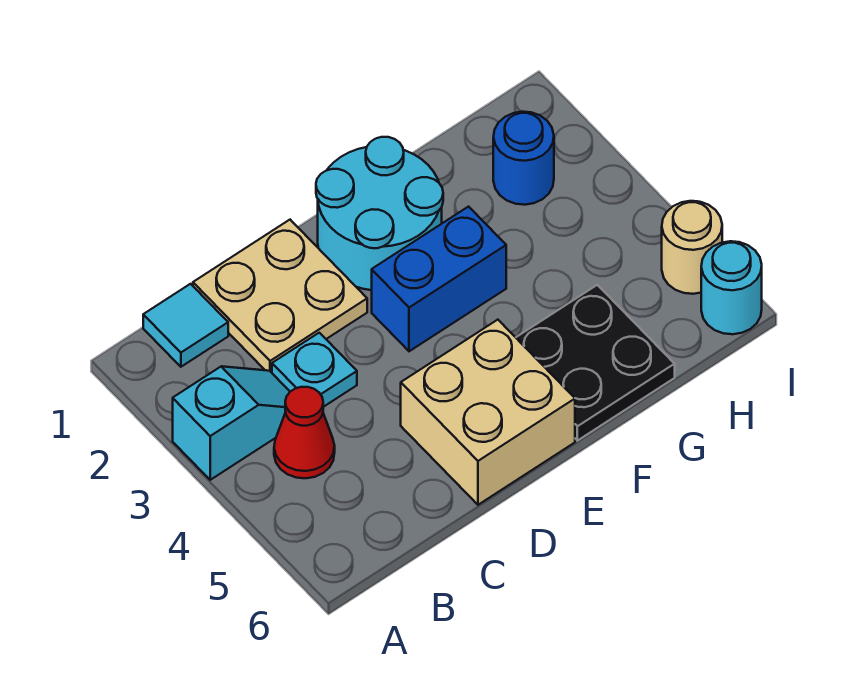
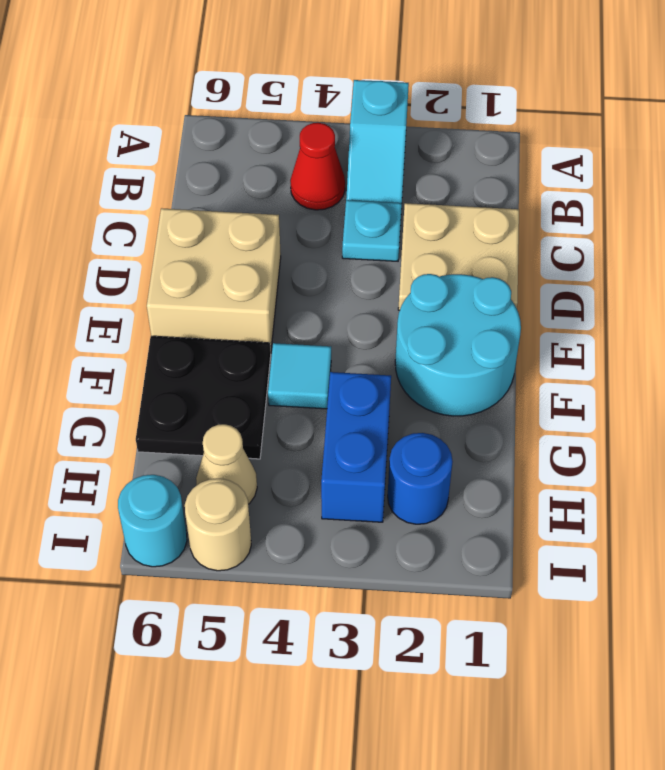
cyan 1x1 tile [143,284,228,367] -> cyan 1x1 tile moved to [268,343,331,409]
blue 1x2 brick [372,207,506,351] -> blue 1x2 brick moved to [321,372,391,522]
none -> tan 1x1 cone [196,424,257,504]

